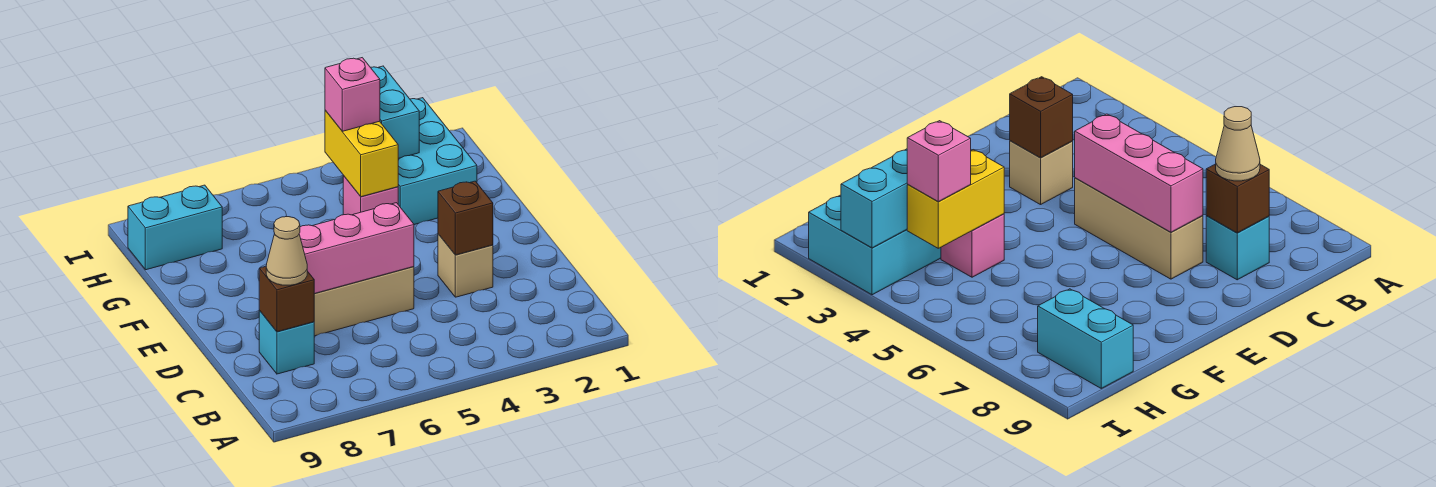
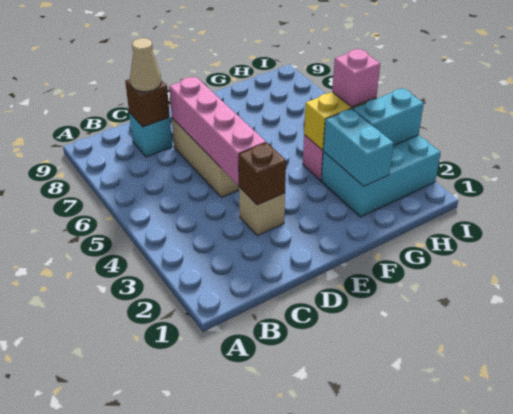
pink 1x3 brick [299,203,414,294] -> pink 1x4 brick [169,77,266,185]
cyan 1x2 brick [128,185,222,270] -> cyan 1x2 brick moved to [323,109,394,186]

